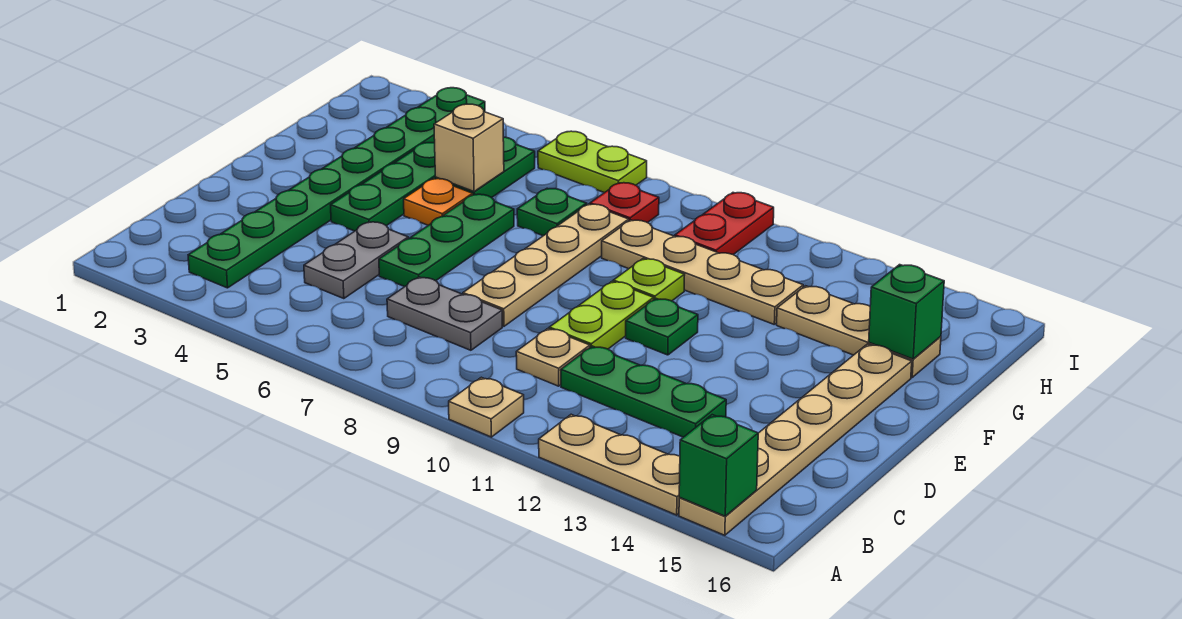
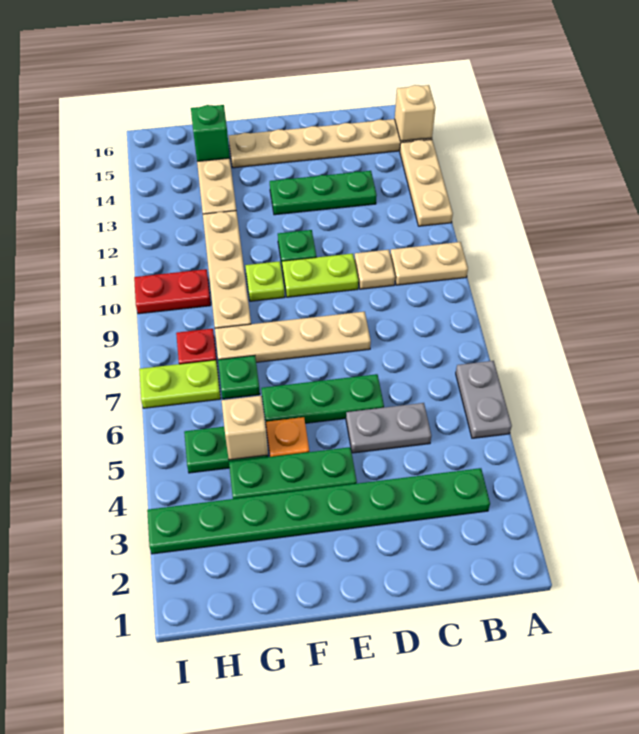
tan 1x1 plate [449,377,524,437] -> tan 1x2 plate [390,242,468,285]
green 1x1 brick [679,415,758,516] -> tan 1x1 brick [395,85,435,141]
grey 1x2 plate [387,277,502,350] -> grey 1x2 plate moved to [456,361,512,438]
green 1x3 plate [561,346,726,437] -> green 1x3 plate turned to [270,171,377,215]
lime 1x2 plate [538,131,647,193] -> lime 1x2 plate turned to [139,360,221,408]

